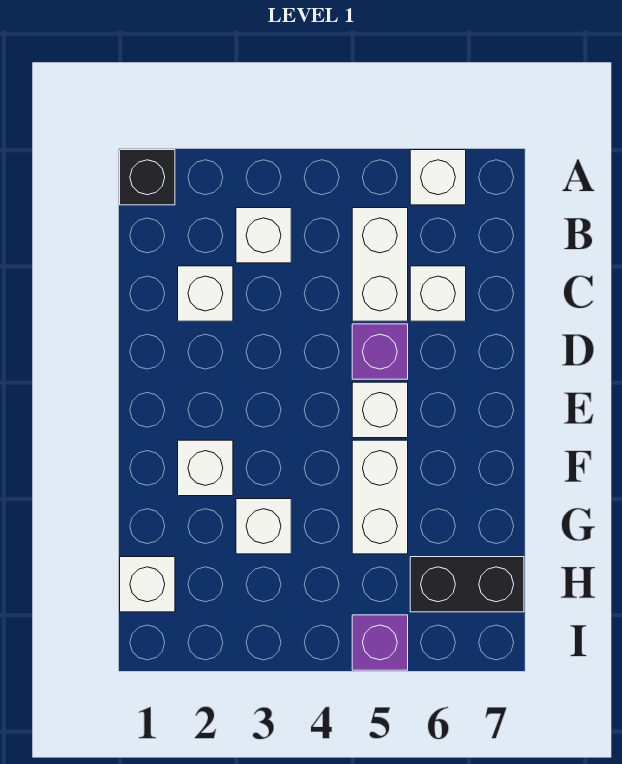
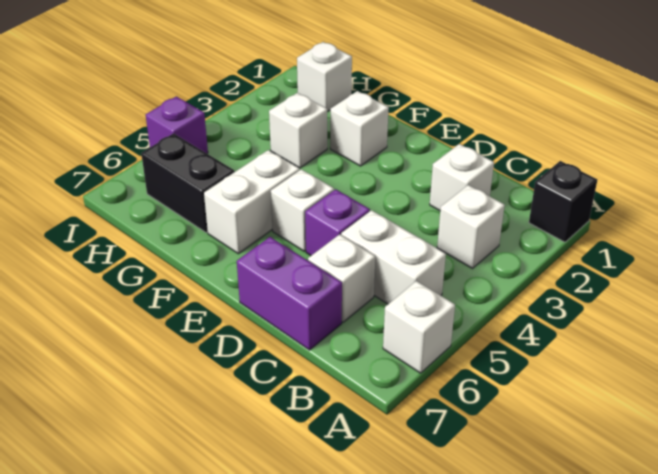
none -> purple 1x2 brick [237,237,342,350]
white 1x2 brick [352,440,408,554] -> white 1x2 brick turned to [204,150,300,254]
black 1x2 brick [410,557,524,612] -> black 1x2 brick turned to [141,133,235,233]

